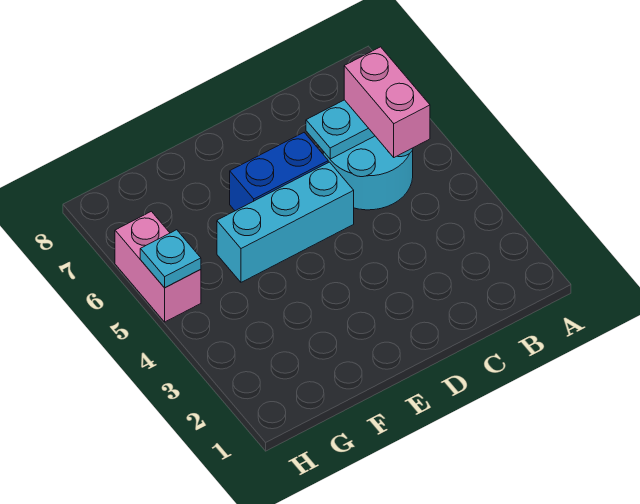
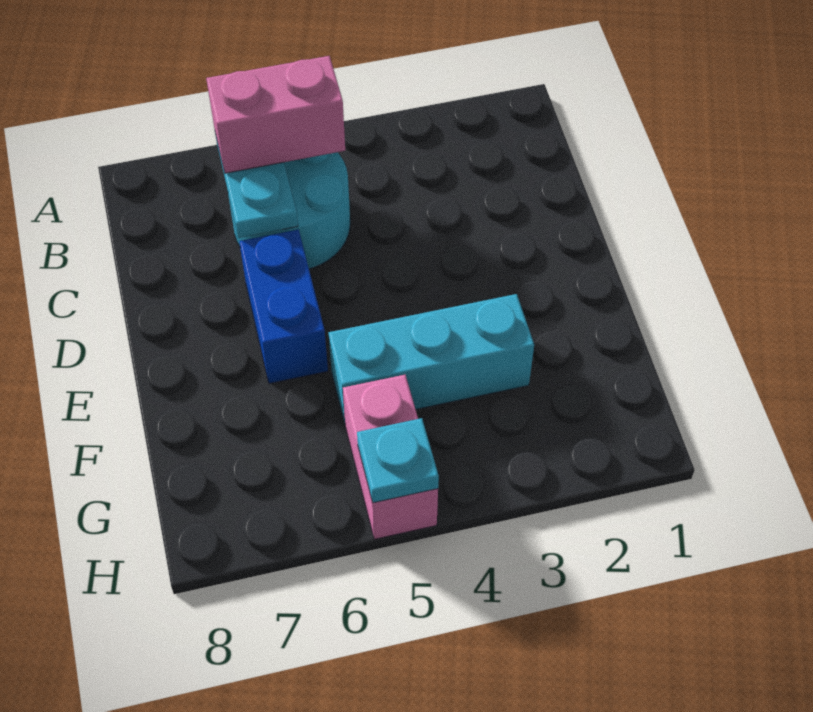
cyan 1x3 brick [217,162,354,282] -> cyan 1x3 brick turned to [329,294,534,423]
pink 1x2 brick [115,211,201,322] -> pink 1x2 brick turned to [343,375,438,539]

